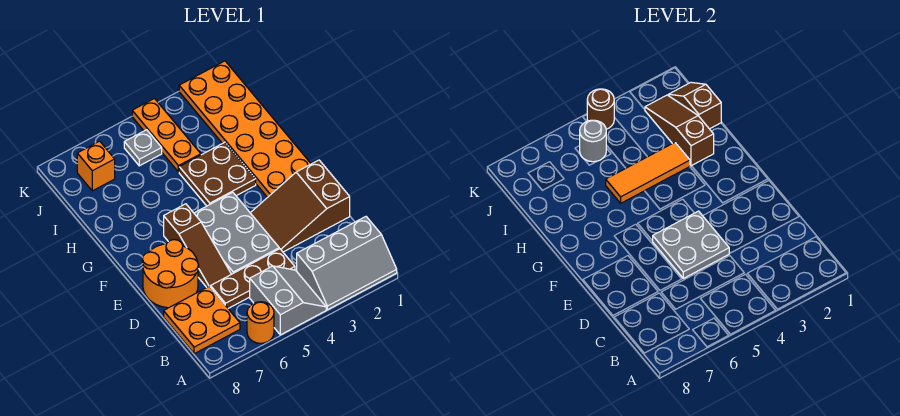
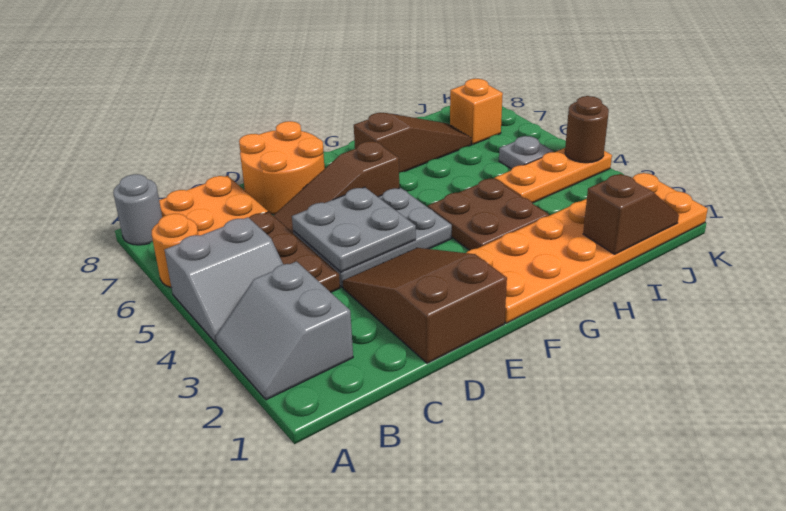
grey 2x3 slope [297,217,397,310] -> grey 2x2 slope [216,262,353,400]
brown 1x3 slope [645,95,714,166] -> brown 1x3 slope moved to [354,113,471,173]
orange 1x3 tile [606,142,690,203] -> none
grey 1x1 round brick [580,120,606,162] -> grey 1x1 round brick moved to [113,174,162,245]

